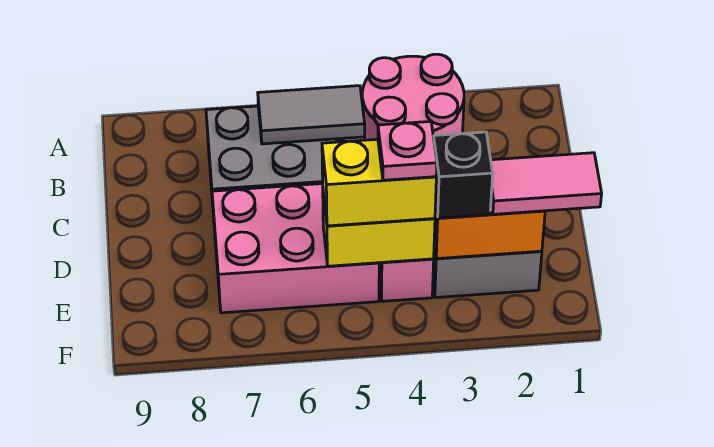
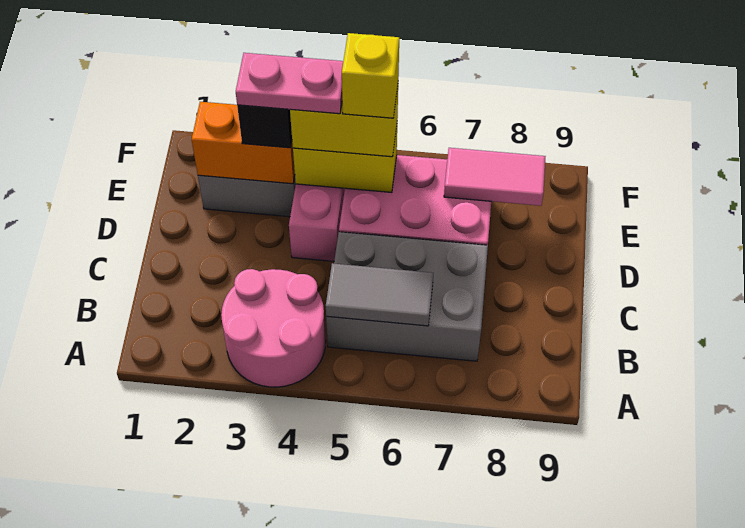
pink 1x2 tile [491,153,602,214] -> pink 1x2 tile moved to [444,148,546,206]
pink 1x1 plate [378,121,437,180] -> pink 1x2 plate [236,53,343,114]
none -> yellow 1x1 brick [342,33,399,118]

